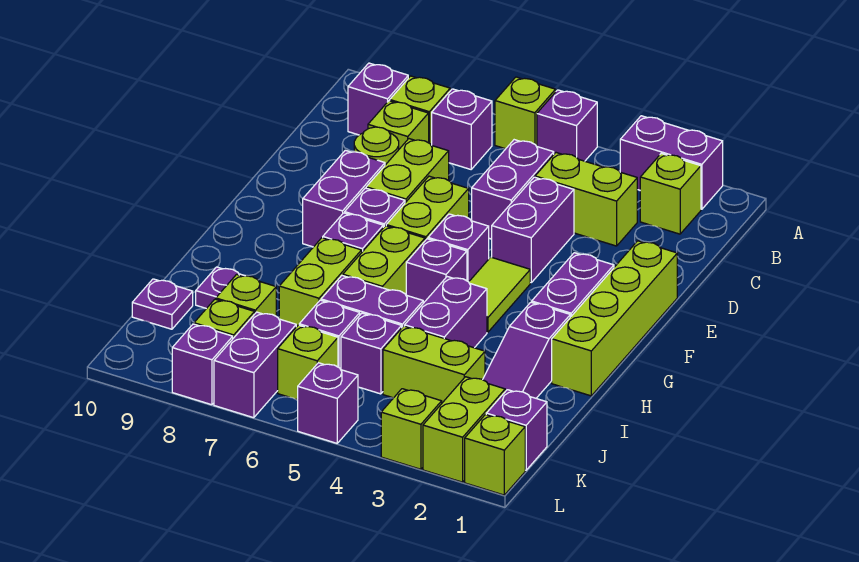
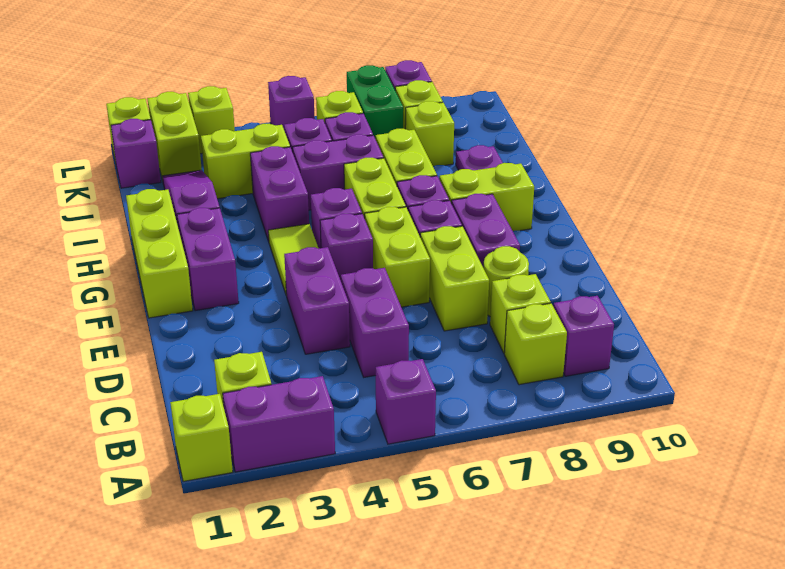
lime 1x1 brick [495,77,556,149] -> lime 1x1 brick moved to [170,394,233,481]
purple 1x1 brick [432,89,492,169] -> none
lime 1x2 brick [535,153,637,246] -> lime 1x2 brick moved to [439,163,534,231]
lime 1x4 brick [552,241,677,396] -> lime 1x3 brick [126,189,193,318]
purple 1x1 plate [132,279,193,329] -> none
purple 1x2 brick [214,312,296,418] -> green 1x2 brick [347,65,403,139]

